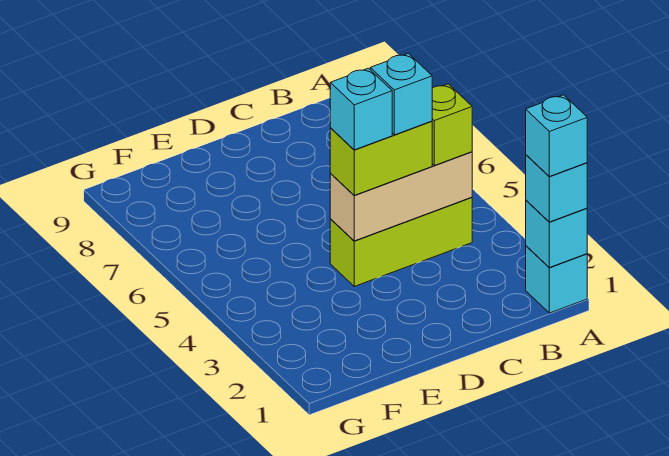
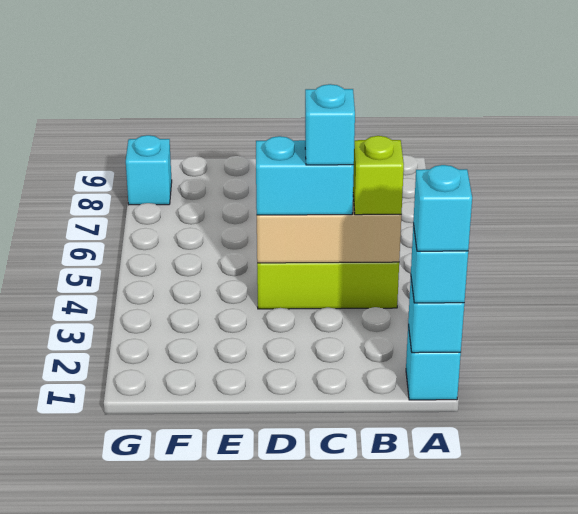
lime 1x2 brick [330,121,432,195] -> cyan 1x2 brick [256,136,354,215]
cyan 1x1 brick [330,68,392,150] -> cyan 1x1 brick moved to [126,135,172,205]

